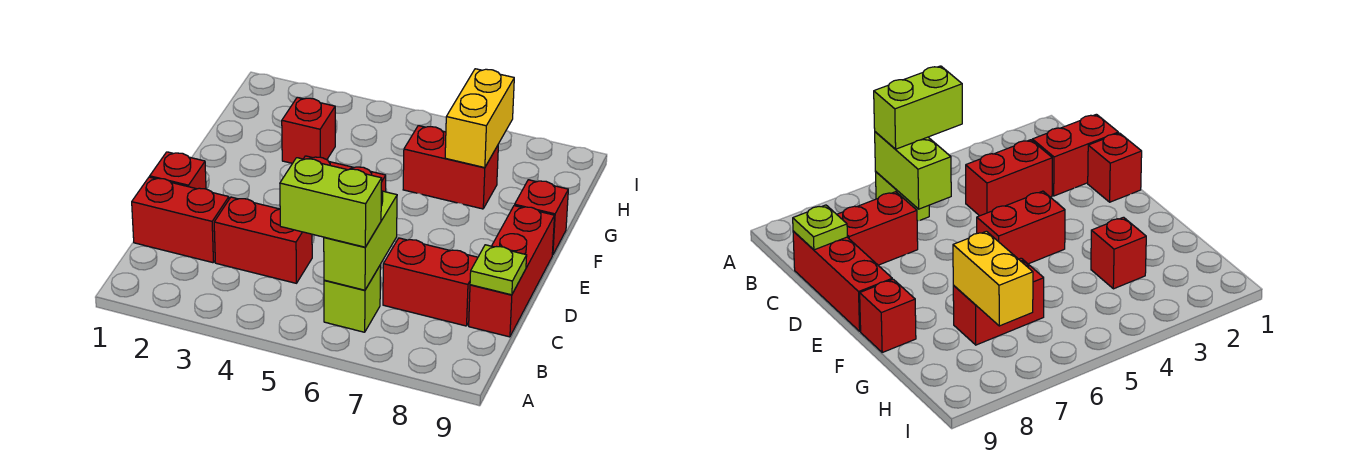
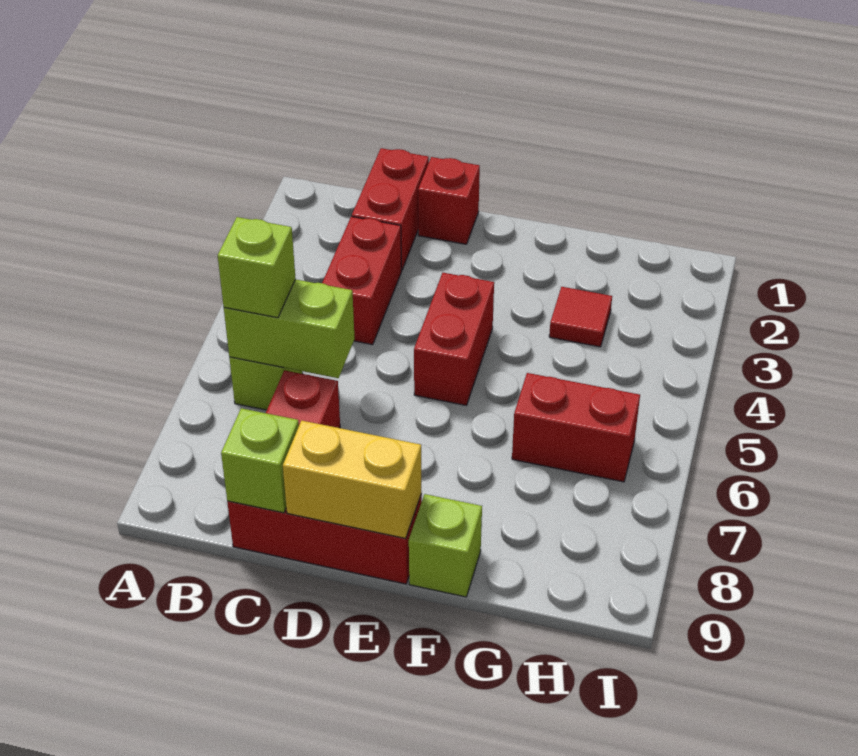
lime 1x2 brick [280,158,382,247] -> lime 1x1 brick [218,217,296,318]
lime 1x1 plate [470,245,527,295] -> lime 1x1 brick [221,408,299,513]
red 1x1 brick [515,180,568,255] -> lime 1x1 brick [409,494,482,597]
red 1x1 brick [282,97,335,163] -> red 1x1 tile [549,287,612,347]
red 1x2 brick [403,126,498,209] -> red 1x2 brick turned to [512,373,640,482]
yellow 1x2 brick [445,69,514,168] -> yellow 1x2 brick moved to [283,420,422,538]

